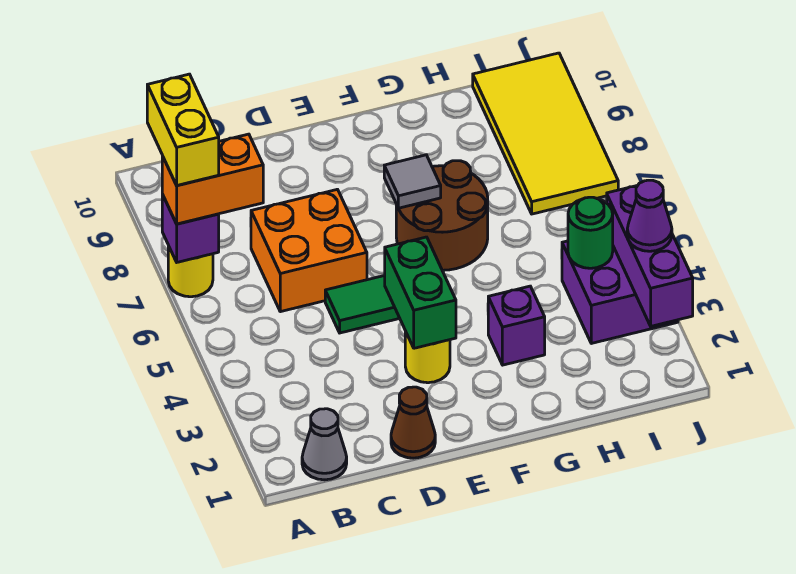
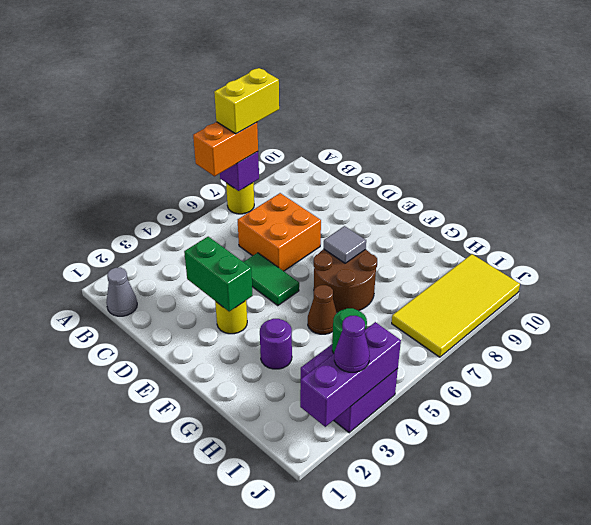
orange 1x2 brick [162,134,263,224] -> orange 1x2 brick turned to [193,122,258,176]
brown 1x1 cone [391,387,435,458] -> brown 1x1 cone moved to [308,285,337,334]
green 1x2 brick [385,237,456,348] -> green 1x2 brick turned to [184,237,253,312]
purple 1x1 brick [488,286,545,365] -> purple 1x1 round brick [260,319,292,369]

